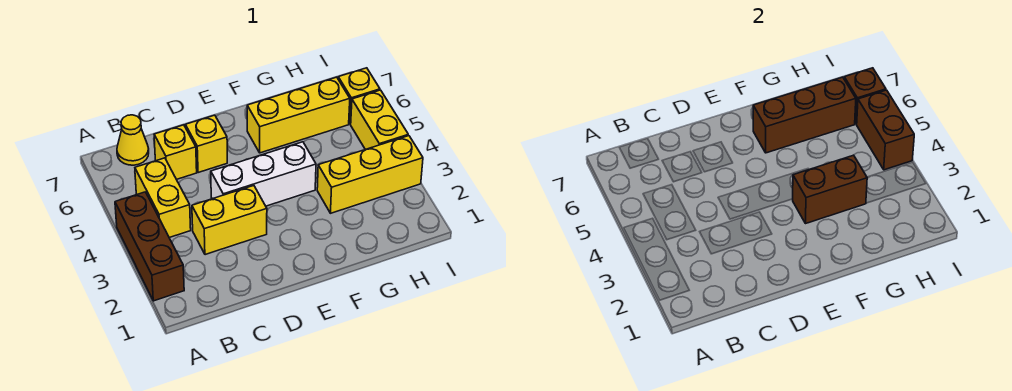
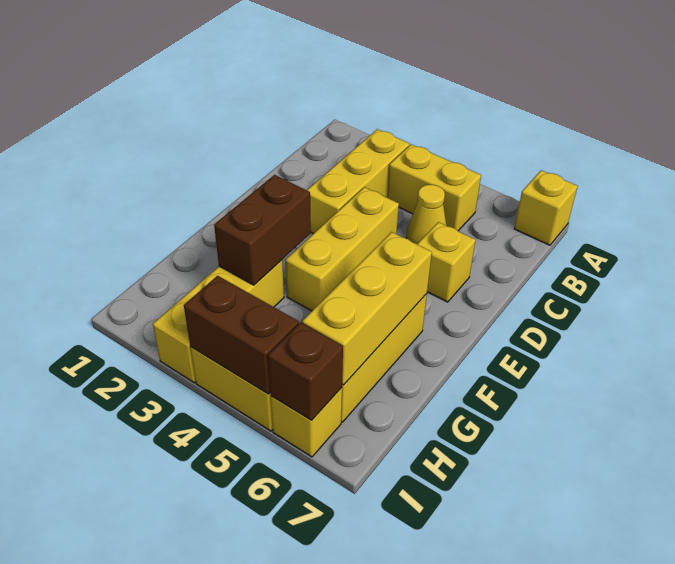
brown 1x3 brick [115,192,184,301] -> none
yellow 1x1 cone [117,115,149,165] -> yellow 1x1 cone moved to [407,185,446,244]
yellow 1x2 brick [192,186,267,255] -> yellow 1x3 brick [307,129,409,234]
yellow 1x1 brick [154,125,197,179] -> yellow 1x1 brick moved to [514,170,578,245]
white 1x3 brick [211,142,316,206] -> yellow 1x3 brick [286,187,399,311]
brown 1x3 brick [753,77,856,153] -> yellow 1x3 brick [302,232,432,385]

